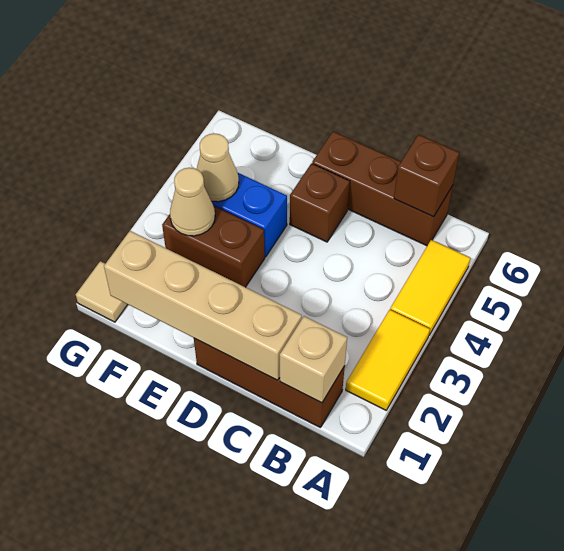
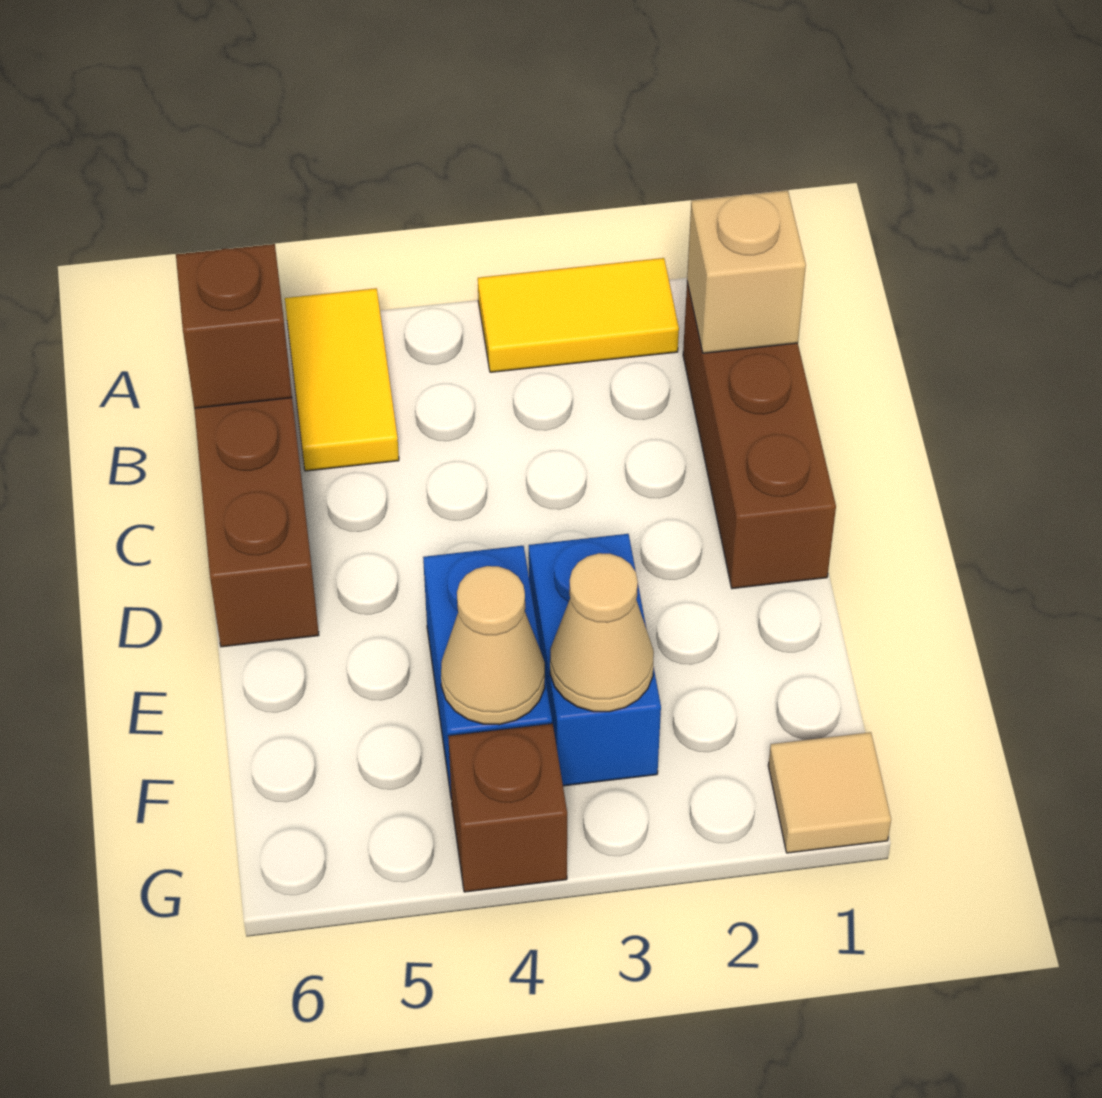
yellow 1x2 tile [390,240,470,335] -> yellow 1x2 tile turned to [285,288,399,471]
tan 1x4 brick [104,231,302,380] -> none
brown 1x1 brick [290,163,350,242] -> brown 1x1 brick moved to [448,724,567,892]
brown 1x2 brick [162,206,265,287] -> blue 1x2 brick [529,534,661,786]

